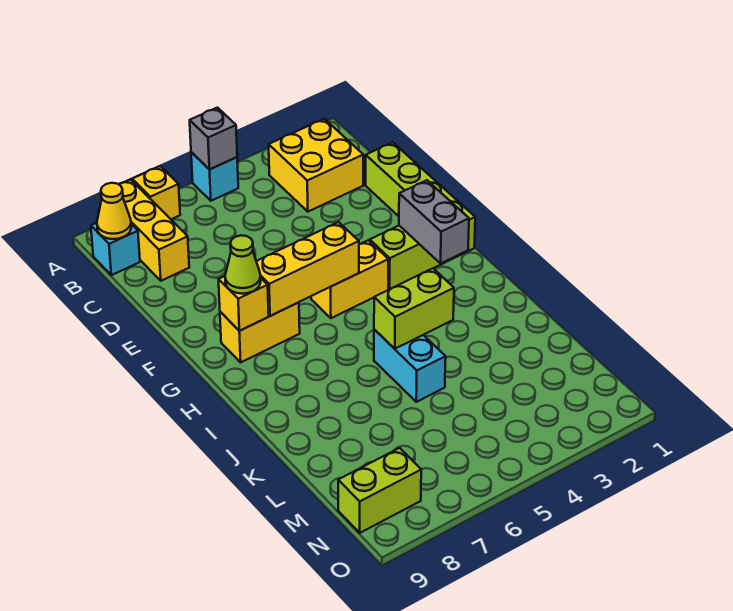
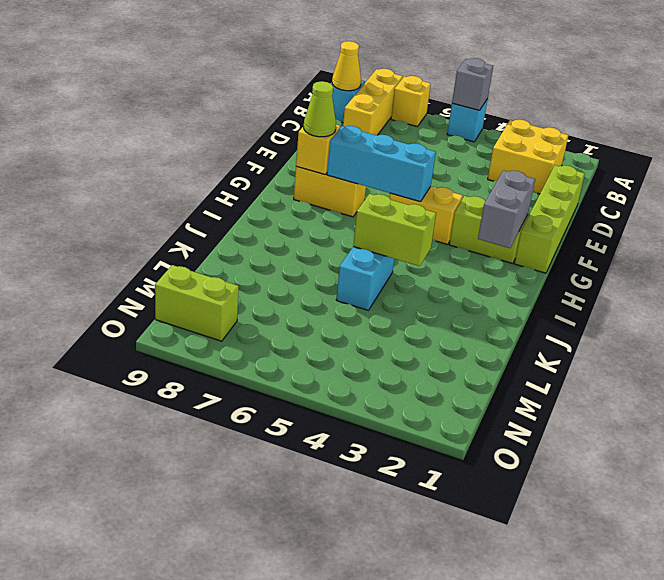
yellow 1x3 brick [256,222,359,316] -> cyan 1x3 brick [327,126,436,202]

